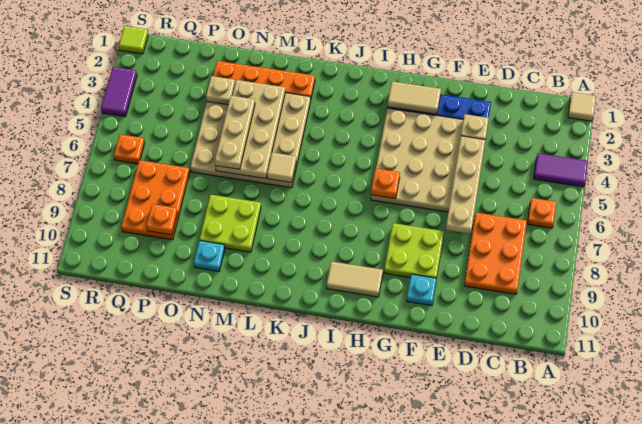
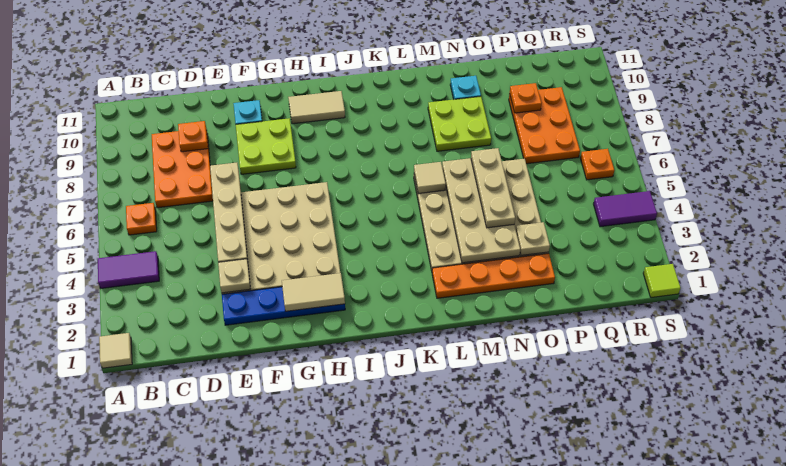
orange 1x1 plate [371,169,400,199] -> orange 1x1 plate moved to [178,121,208,152]
purple 1x2 tile [101,67,137,117] -> purple 1x2 tile turned to [594,191,657,227]

